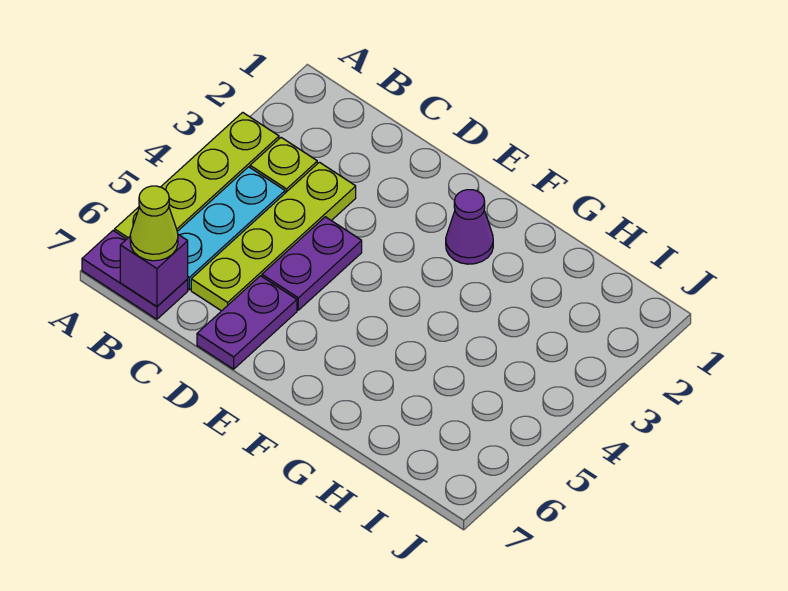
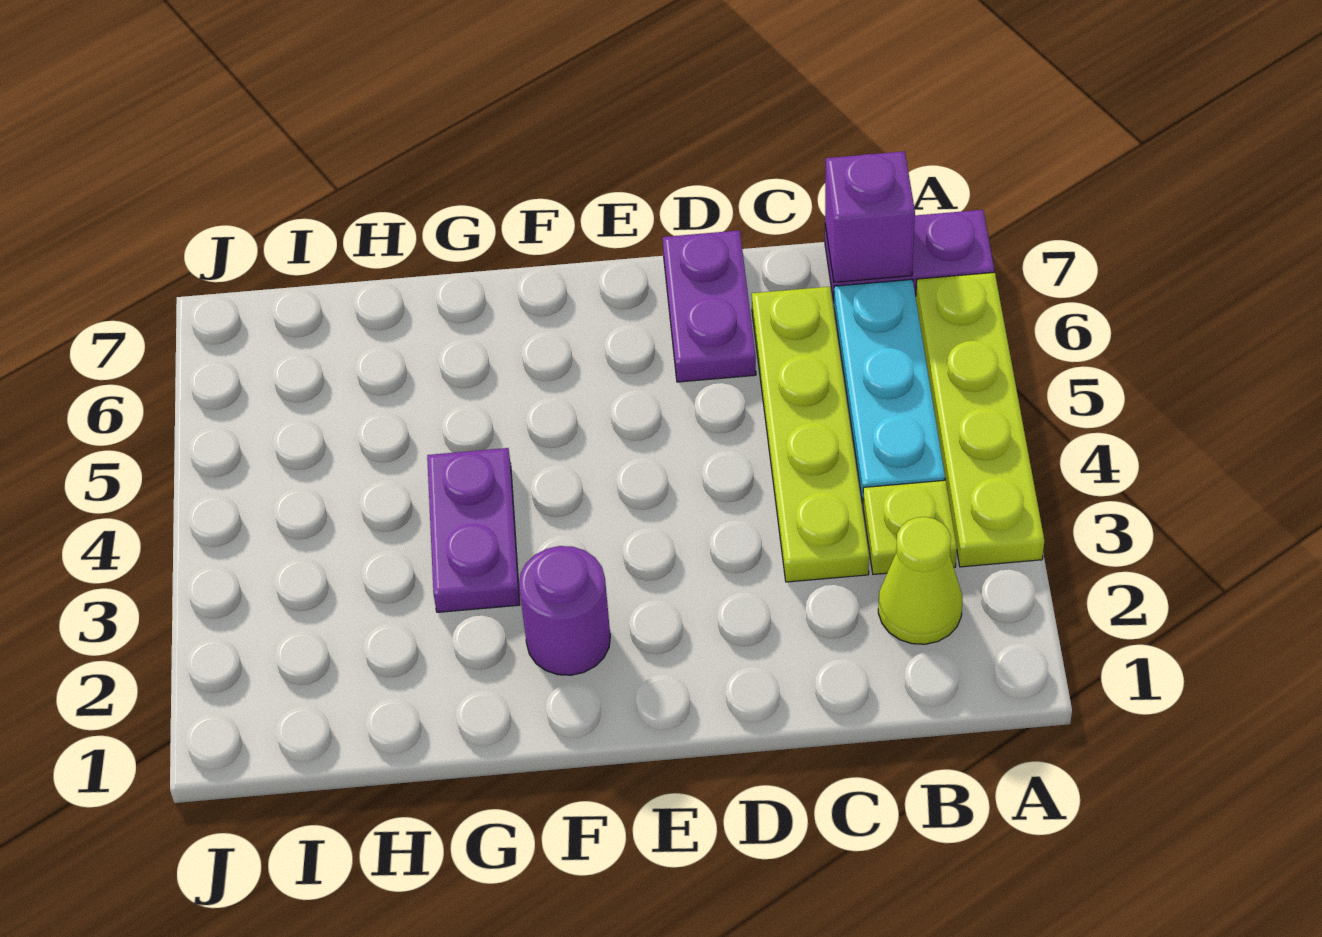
lime 1x1 cone [130,186,178,261] -> lime 1x1 cone moved to [878,517,962,644]
purple 1x2 plate [262,217,362,310] -> purple 1x2 plate moved to [427,448,520,612]
purple 1x1 cone [446,190,493,264] -> purple 1x1 round brick [519,546,610,675]

